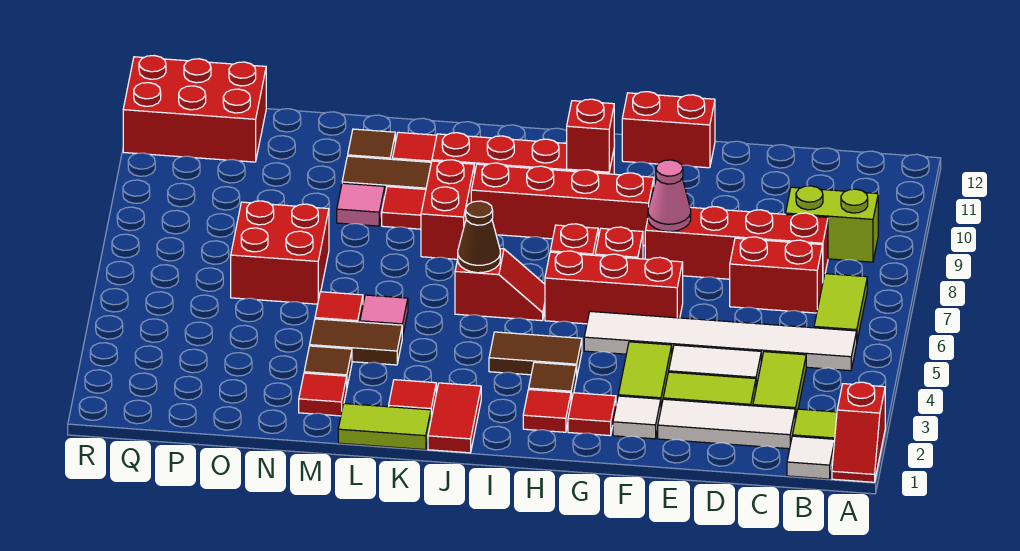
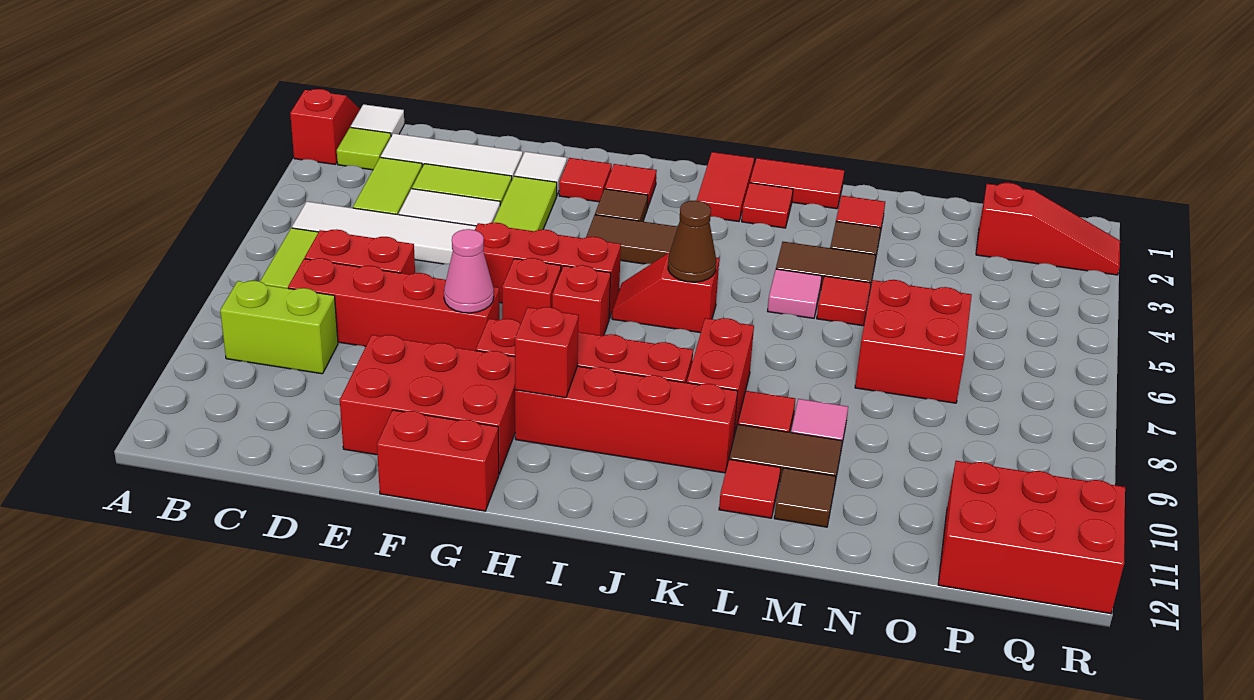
none -> red 2x3 brick [340,335,515,474]
lime 1x2 tile [338,404,431,450] -> red 1x2 tile [750,158,844,209]
none -> red 1x3 slope [976,183,1120,275]

